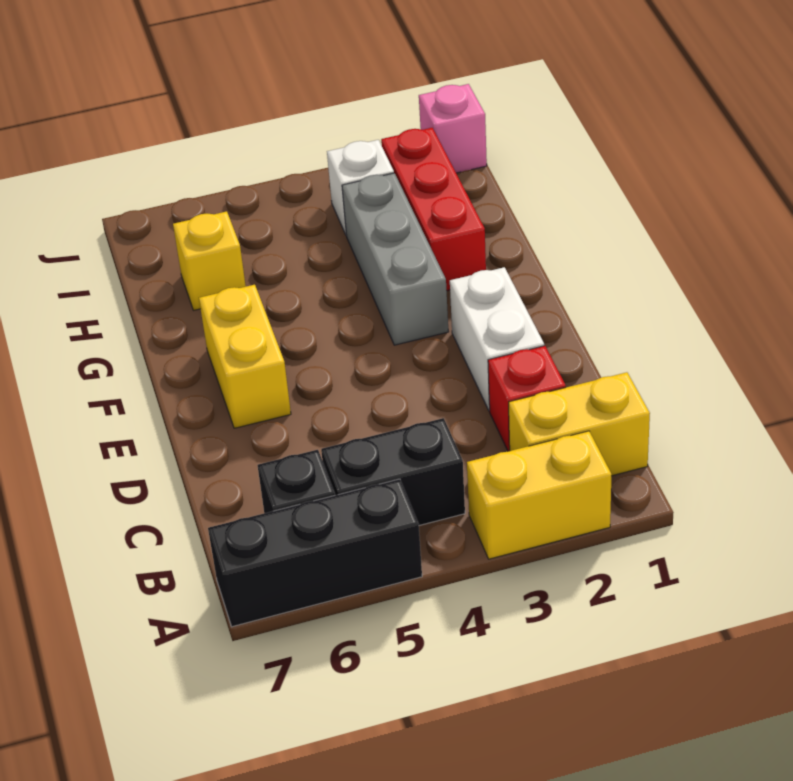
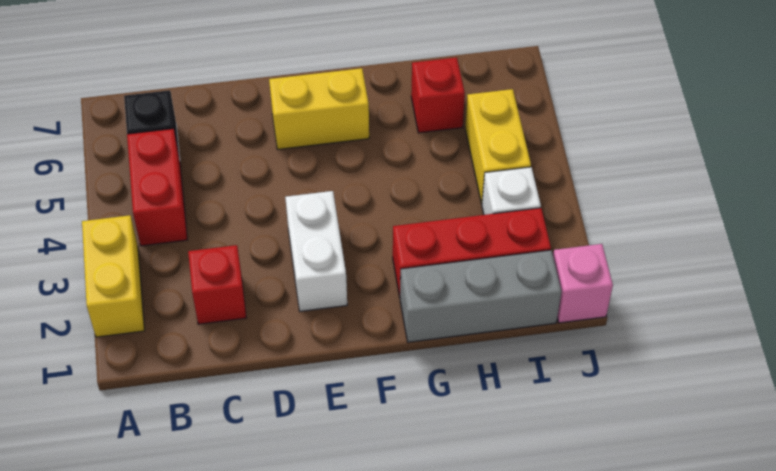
black 1x3 brick [208,479,422,627] -> none
yellow 1x2 brick [509,372,650,476] -> yellow 1x2 brick moved to [465,89,531,204]
black 1x2 brick [321,418,465,525] -> red 1x2 brick [127,129,187,246]
white 1x2 brick [450,267,544,411] -> white 1x2 brick turned to [285,191,347,311]
grey 1x3 brick [342,173,449,345] -> grey 1x3 brick moved to [400,250,561,342]
yellow 1x1 brick [173,211,246,310] -> red 1x1 brick [411,57,465,133]

